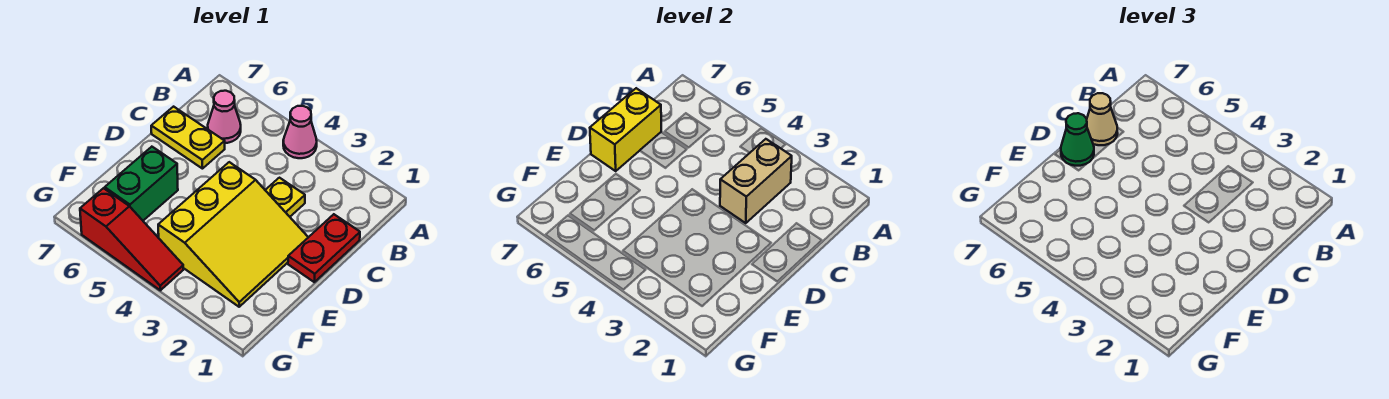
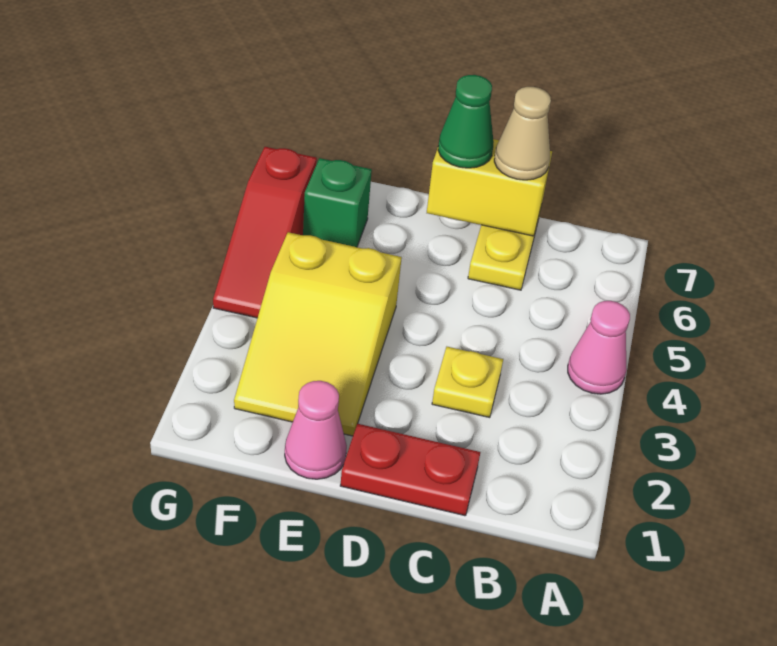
tan 1x2 brick [720,139,792,223] -> none
pink 1x1 cone [208,91,241,143] -> pink 1x1 cone moved to [285,381,347,479]
yellow 3x3 slope [158,162,308,307] -> yellow 2x3 slope [234,232,402,436]
green 1x2 brick [105,147,178,221] -> green 1x1 brick [303,158,372,247]

